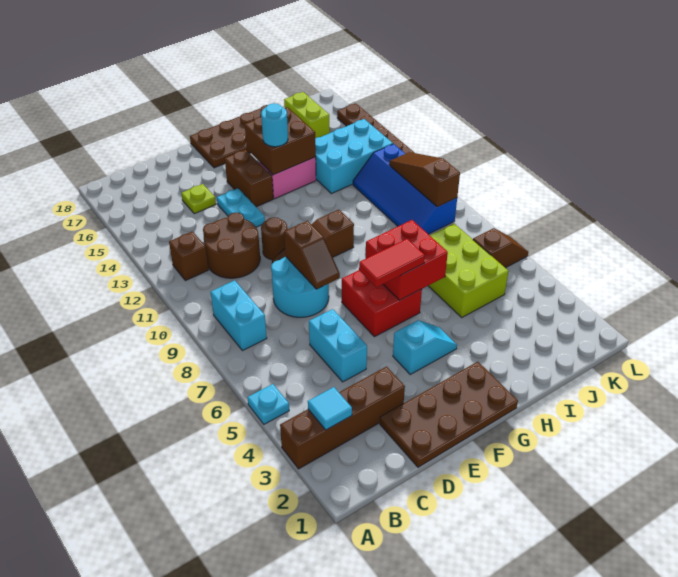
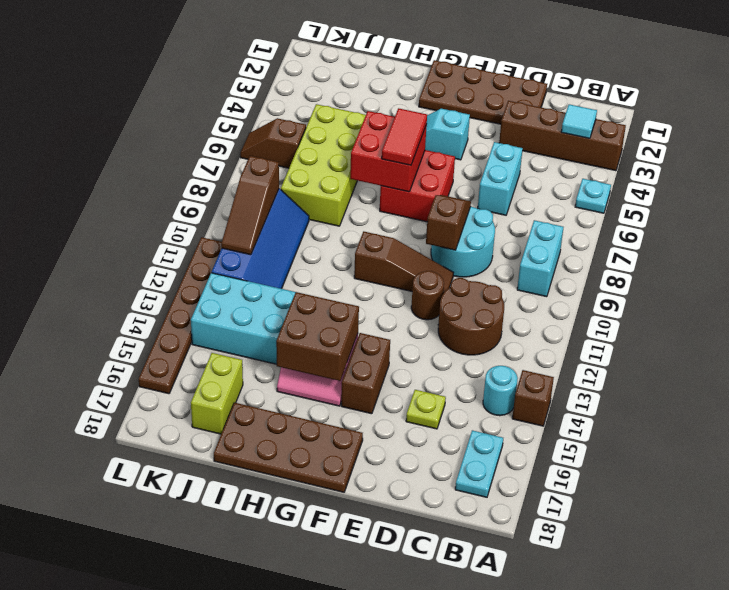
brown 1x1 brick [169,231,209,281] -> brown 1x1 brick moved to [512,370,554,426]
cyan 1x2 plate [217,188,265,227] -> cyan 1x2 plate moved to [455,430,503,497]
red 1x2 tile [359,239,425,287] -> red 1x2 tile turned to [382,108,427,165]
cyan 1x1 round brick [261,103,288,147] -> cyan 1x1 round brick moved to [483,366,518,416]
lime 2x3 brick [428,224,509,317] -> lime 2x4 brick [281,104,366,226]

